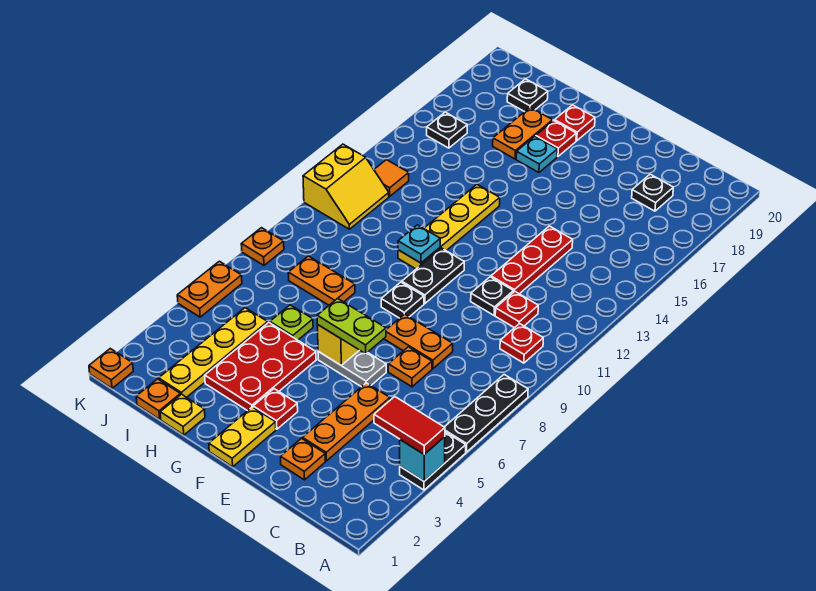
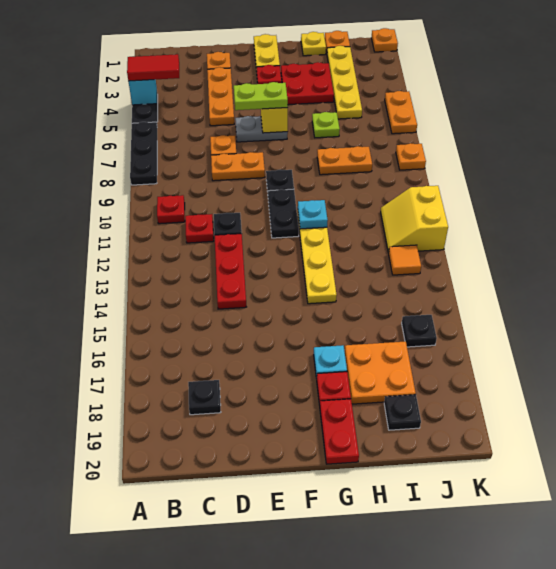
red 2x3 plate [205,323,316,411] -> red 2x2 plate [281,62,334,105]
red 1x1 plate [555,105,595,141] -> red 1x2 plate [320,399,359,464]
orange 1x2 plate [493,107,553,159] -> orange 2x2 plate [345,341,416,404]

